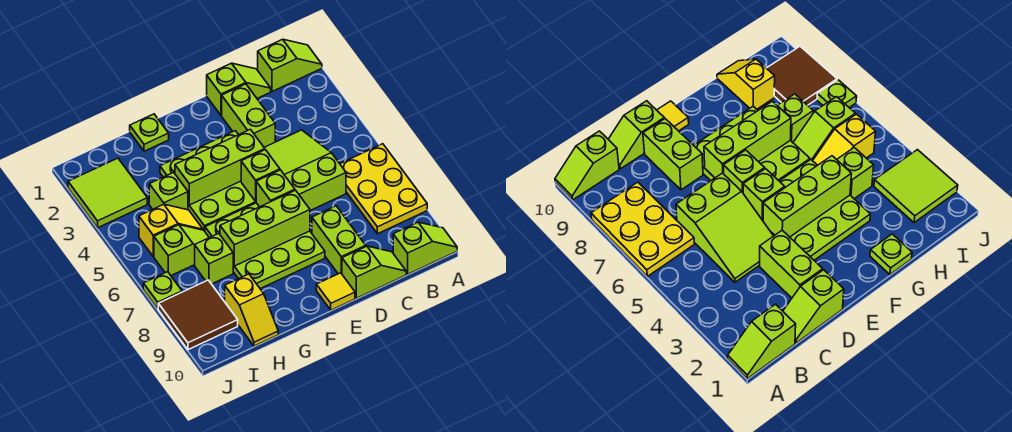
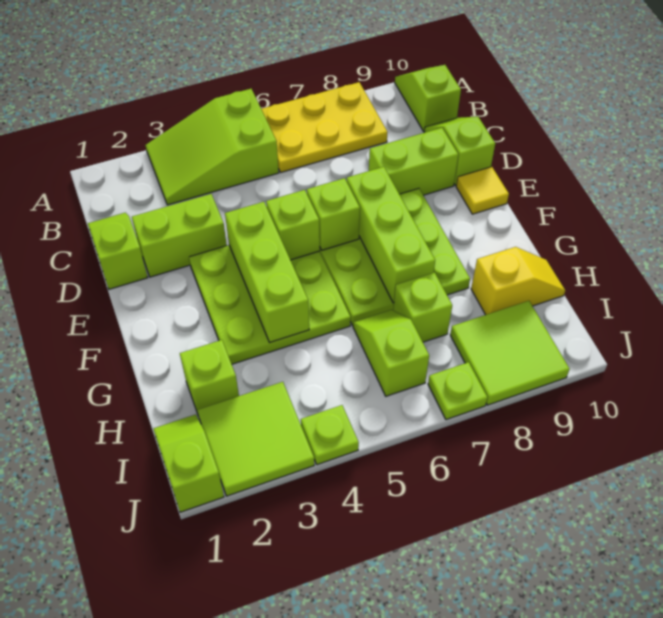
lime 1x2 slope [258,39,322,92] -> lime 1x2 slope moved to [154,414,224,512]
lime 2x3 slope [264,130,346,211] -> lime 2x3 slope moved to [146,89,279,205]
lime 1x1 plate [130,114,169,151] -> lime 1x1 plate moved to [301,405,359,465]
lime 1x1 brick [149,172,188,210] -> lime 1x1 brick moved to [180,340,239,413]
yellow 1x2 slope [139,204,203,256] -> none
brown 2x2 tile [158,280,238,350] -> lime 2x2 tile [450,301,570,405]

